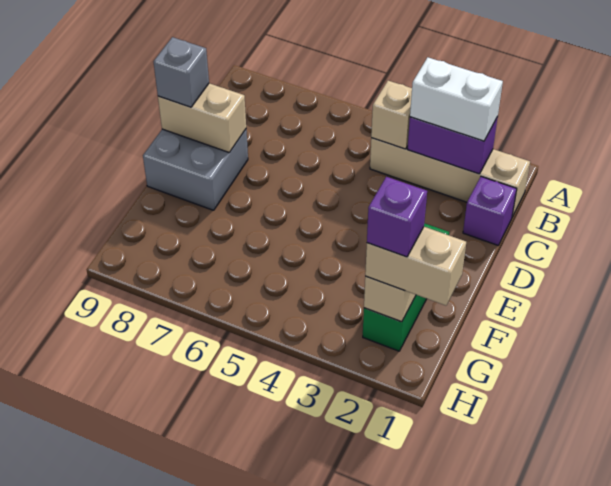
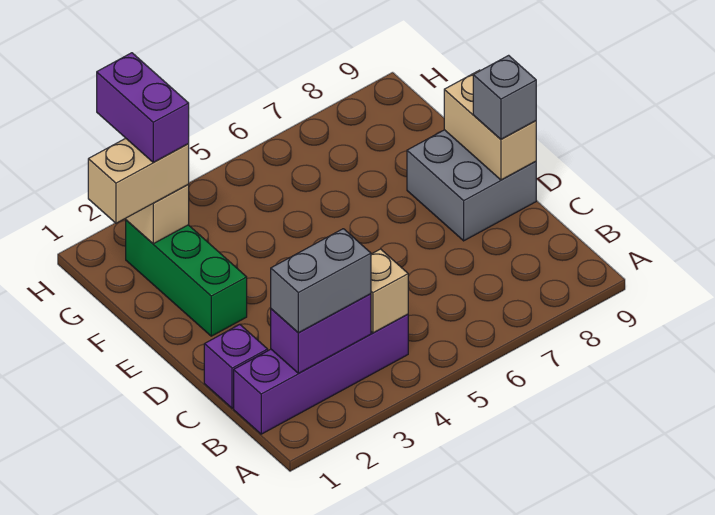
tan 1x4 brick [370,138,530,217] -> purple 1x4 brick [234,314,408,434]
white 1x2 brick [410,57,503,141] -> grey 1x2 brick [271,229,371,333]
tan 1x2 brick [158,83,246,152] -> tan 1x2 brick turned to [444,70,536,180]
purple 1x1 brick [367,177,427,257] -> purple 1x2 brick [97,53,189,162]

